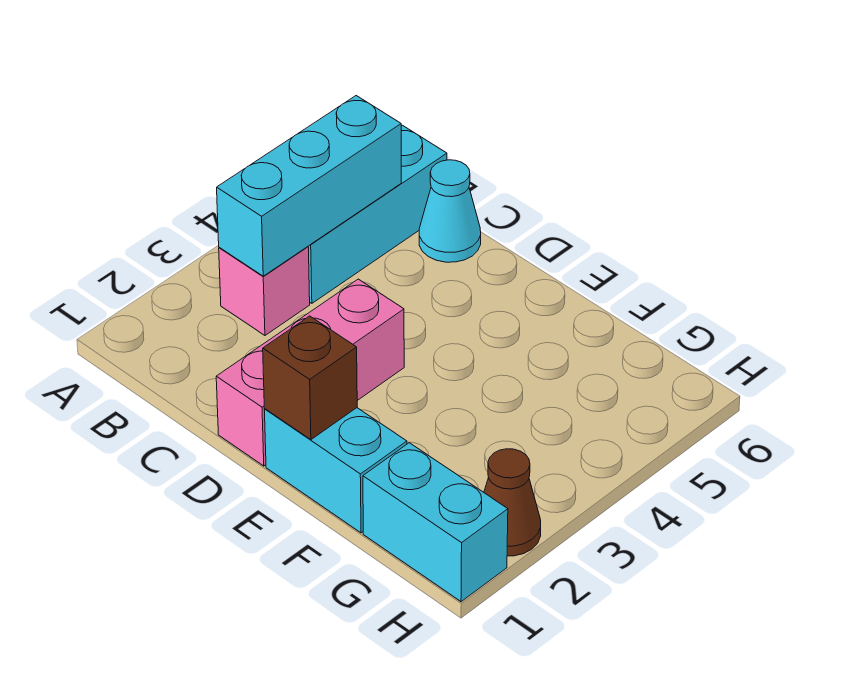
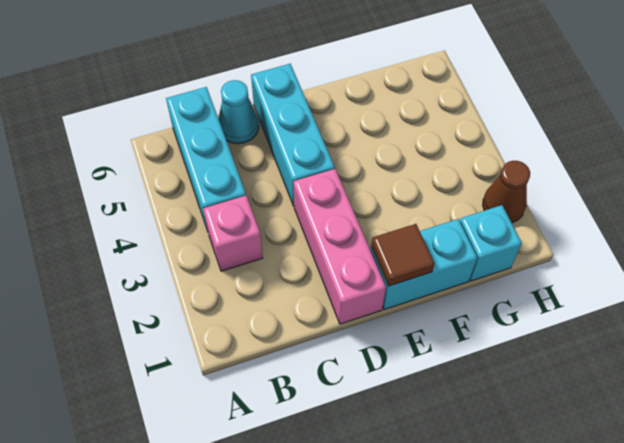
cyan 1x3 brick [217,96,401,276] -> cyan 1x3 brick moved to [251,64,335,206]
brown 1x1 brick [263,316,357,440] -> brown 1x1 tile [371,224,434,286]
cyan 1x2 brick [363,443,508,602] -> cyan 1x1 brick [460,205,522,281]

